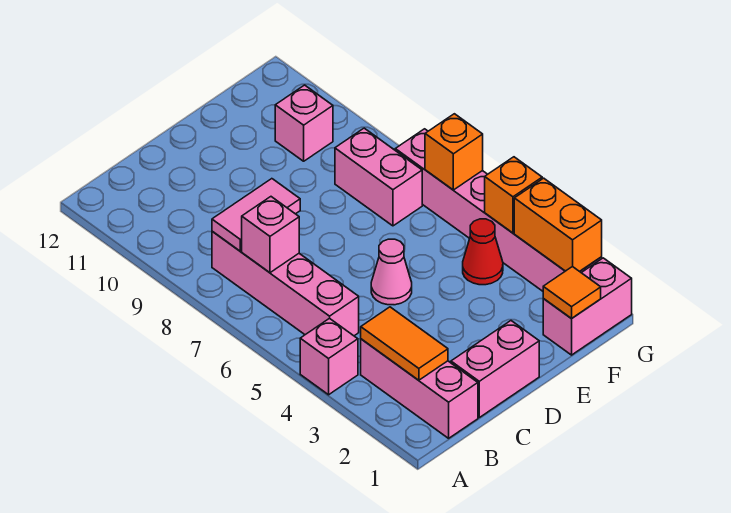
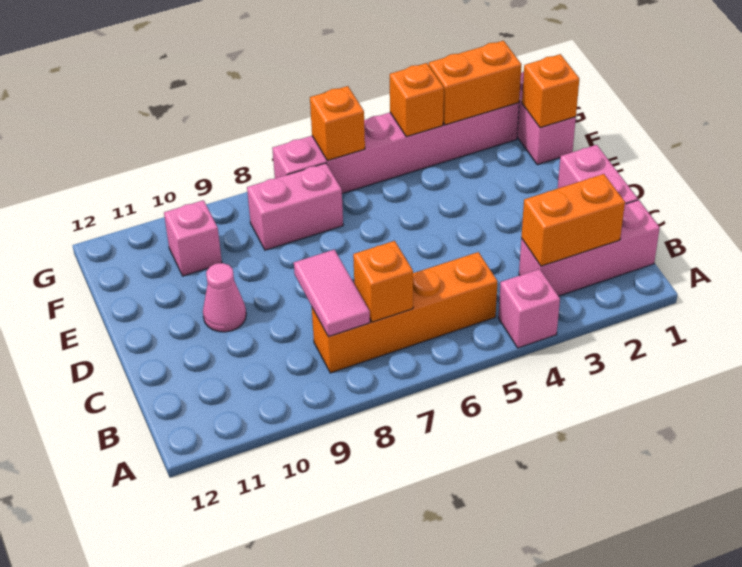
orange 1x2 tile [361,307,448,380] -> orange 1x2 brick [521,174,625,266]
pink 1x4 brick [212,231,359,336] -> orange 1x4 brick [312,252,498,373]
pink 1x1 brick [242,197,299,273] -> orange 1x1 brick [353,241,413,322]
pink 1x1 cone [371,239,412,305] -> pink 1x1 cone moved to [203,263,246,332]
orange 1x1 tile [543,266,601,319] -> orange 1x1 brick [522,54,579,128]
red 1x1 cone [463,219,503,285] -> none

